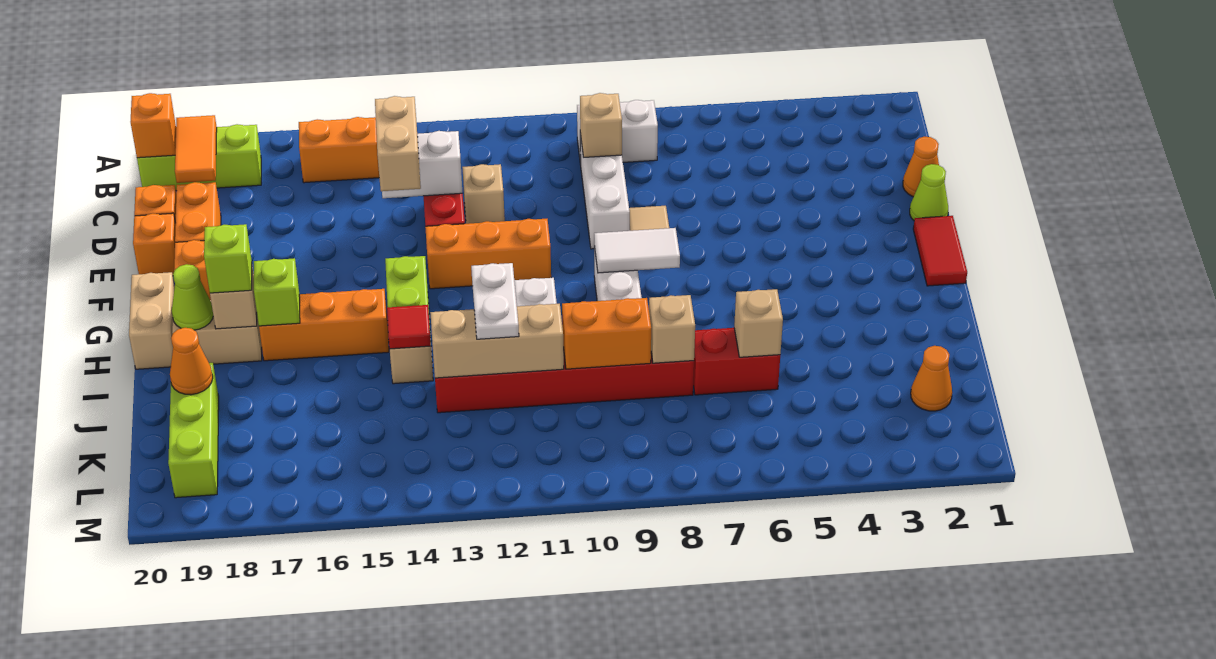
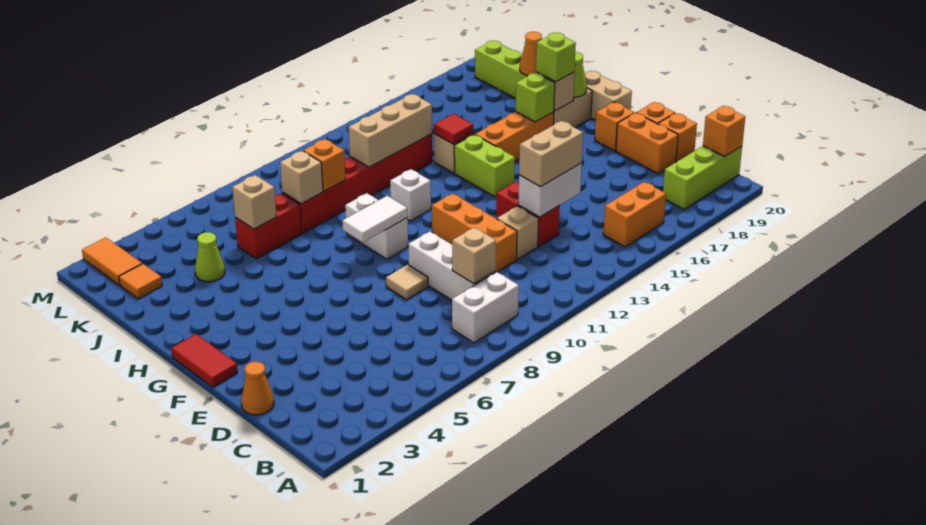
orange 1x2 tile [175,115,217,183] -> orange 1x2 tile moved to [82,237,142,285]
tan 1x2 brick [375,96,421,191] -> tan 1x2 brick turned to [519,121,583,187]
lime 1x1 cone [910,164,948,220] -> lime 1x1 cone moved to [195,232,225,282]
orange 1x3 brick [425,219,551,289] -> orange 1x3 brick turned to [432,193,517,272]
white 1x2 plate [471,263,519,339] -> none
orange 1x2 brick [562,298,651,369] -> orange 1x1 brick [303,139,346,191]
orange 1x1 cone [911,346,952,411] -> orange 1x1 tile [119,264,162,299]

